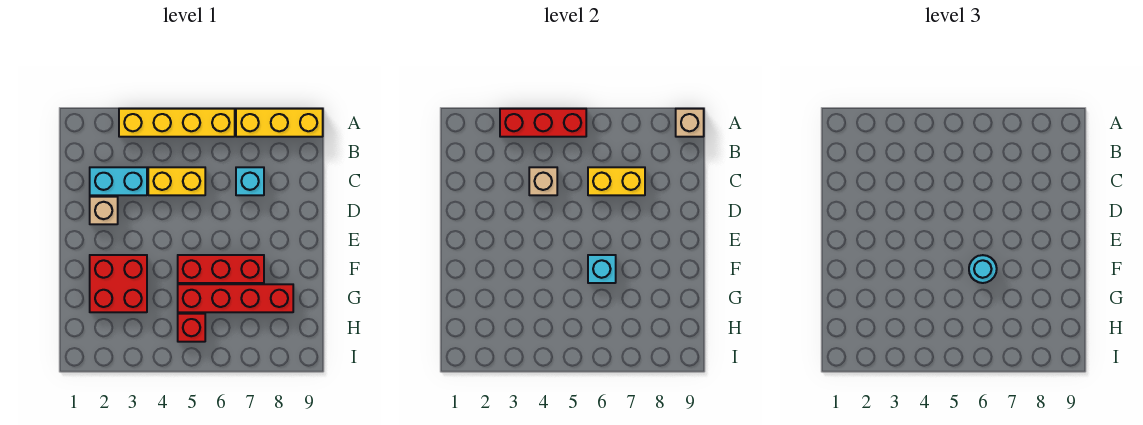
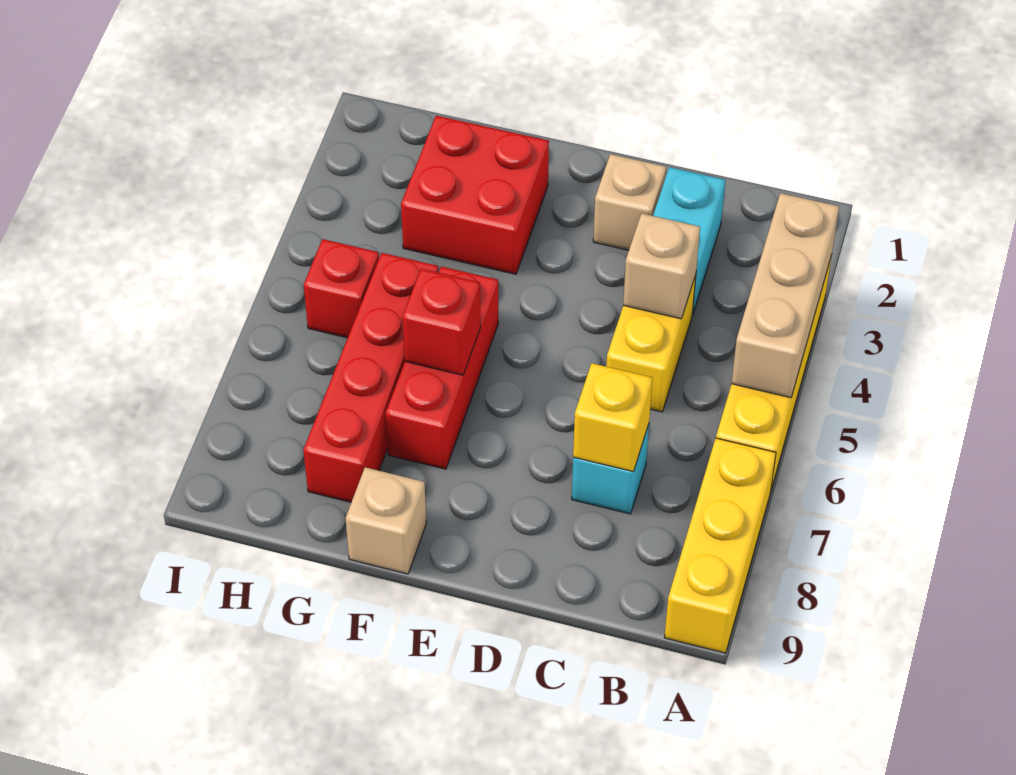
red 1x3 brick [500,109,586,137] -> tan 1x3 brick [732,193,839,398]
tan 1x1 brick [676,109,704,137] -> tan 1x1 brick moved to [345,467,426,574]
yellow 1x2 brick [588,167,645,195] -> yellow 1x1 brick [573,363,652,472]
cyan 1x1 brick [588,255,616,283] -> red 1x1 brick [402,269,481,375]
cyan 1x1 round brick [969,255,997,283] -> none

